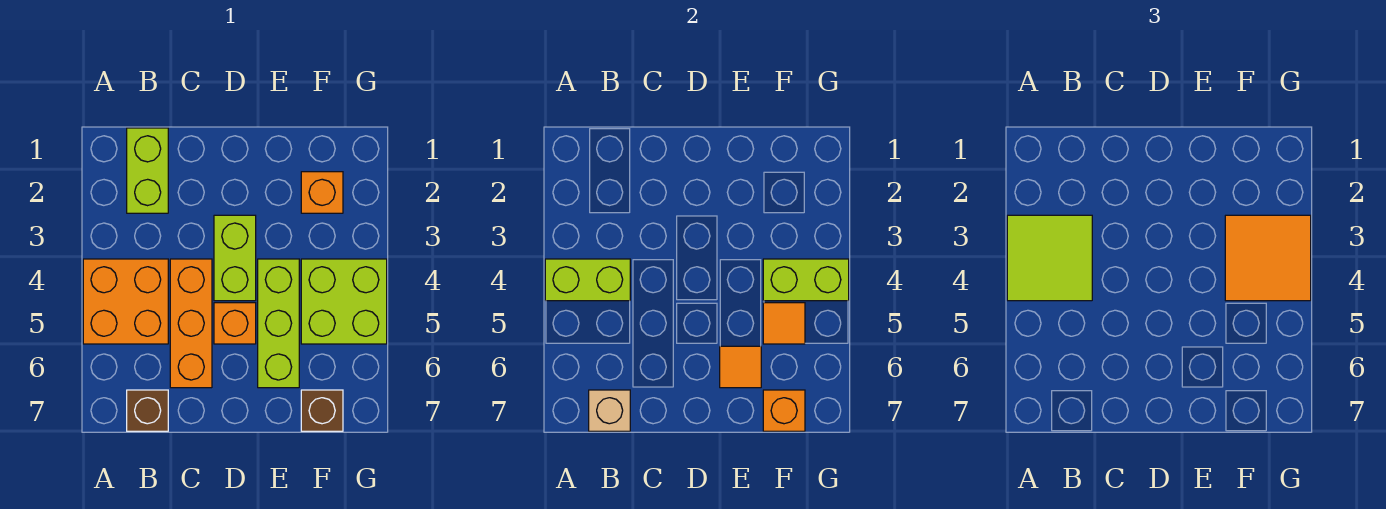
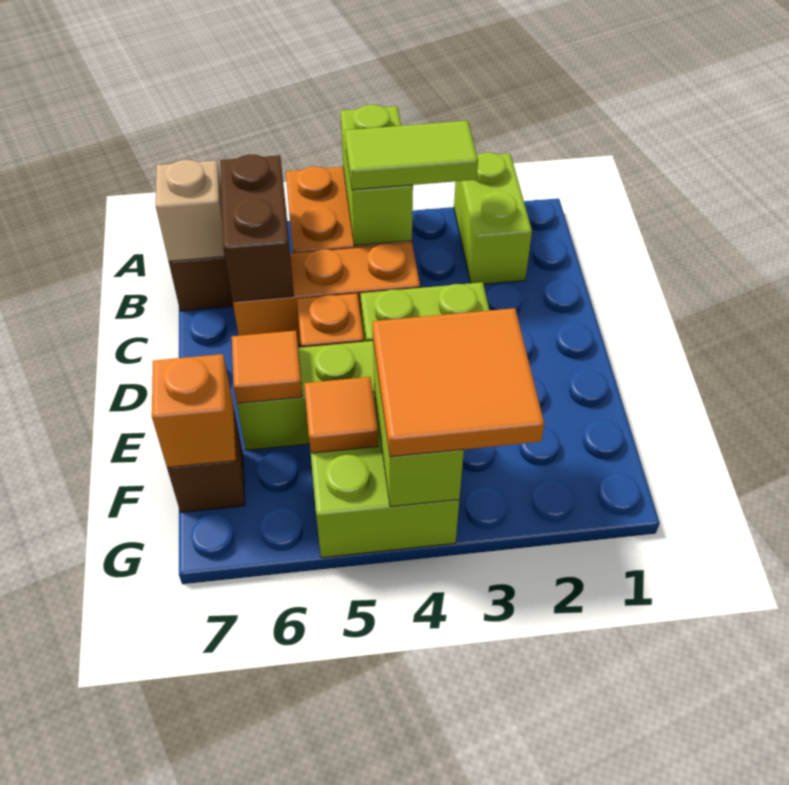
lime 2x2 tile [1007,215,1092,301] -> lime 1x2 tile [345,121,478,190]
lime 1x2 brick [127,128,168,213] -> lime 1x2 brick turned to [454,153,532,284]
none -> brown 1x2 brick [220,155,294,302]
orange 1x1 brick [301,172,343,213] -> none

